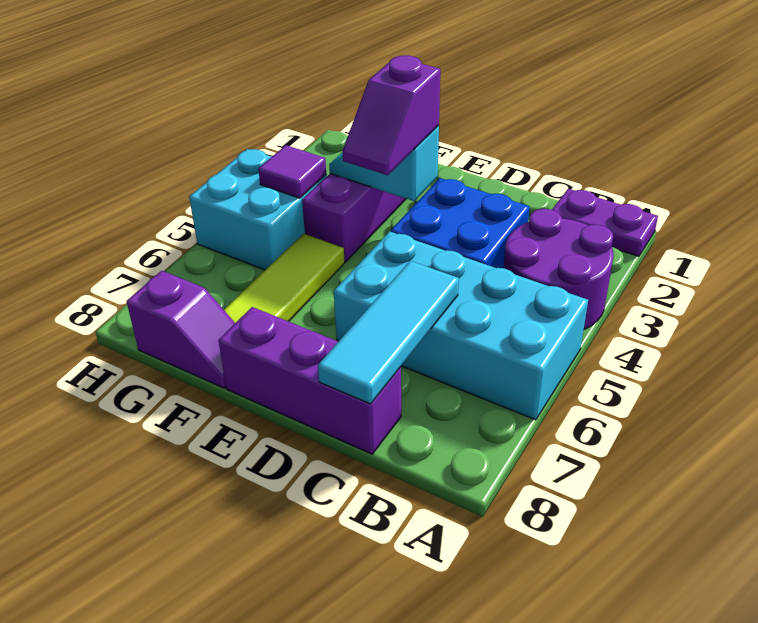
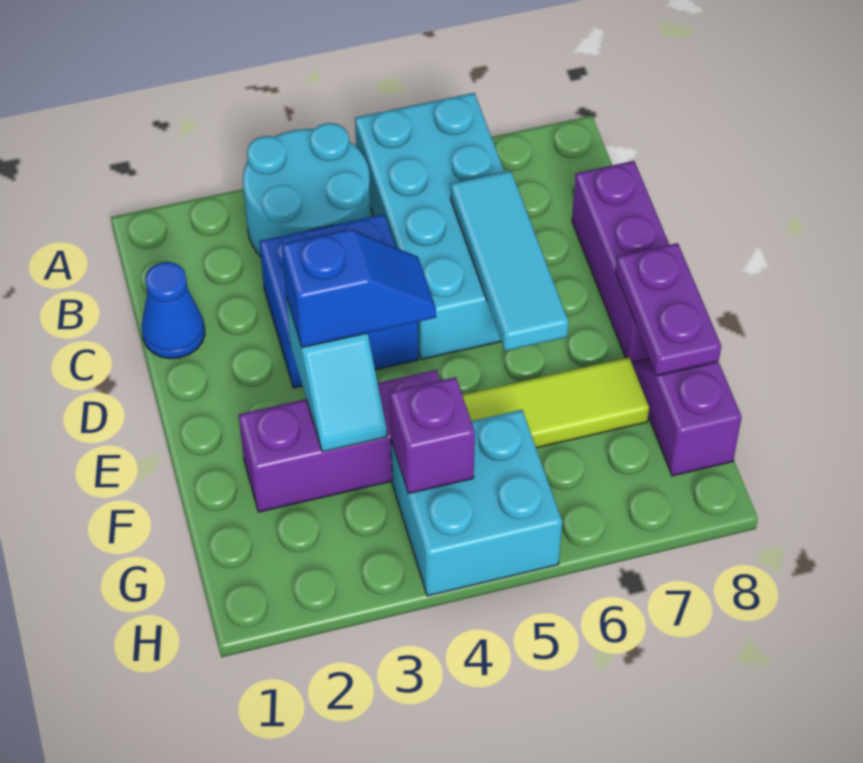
purple 1x2 plate [552,189,658,256] -> purple 1x2 plate moved to [615,243,721,375]
purple 2x2 round brick [504,209,614,329] -> cyan 2x2 round brick [243,123,371,256]
none -> blue 1x1 cone [142,262,205,359]
cyan 1x3 tile [318,261,459,404] -> cyan 1x3 tile turned to [451,171,568,351]
purple 1x2 slope [343,55,440,175] -> blue 1x2 slope [282,229,436,347]
purple 1x1 tile [258,145,326,198] -> purple 1x1 brick [390,377,475,494]

